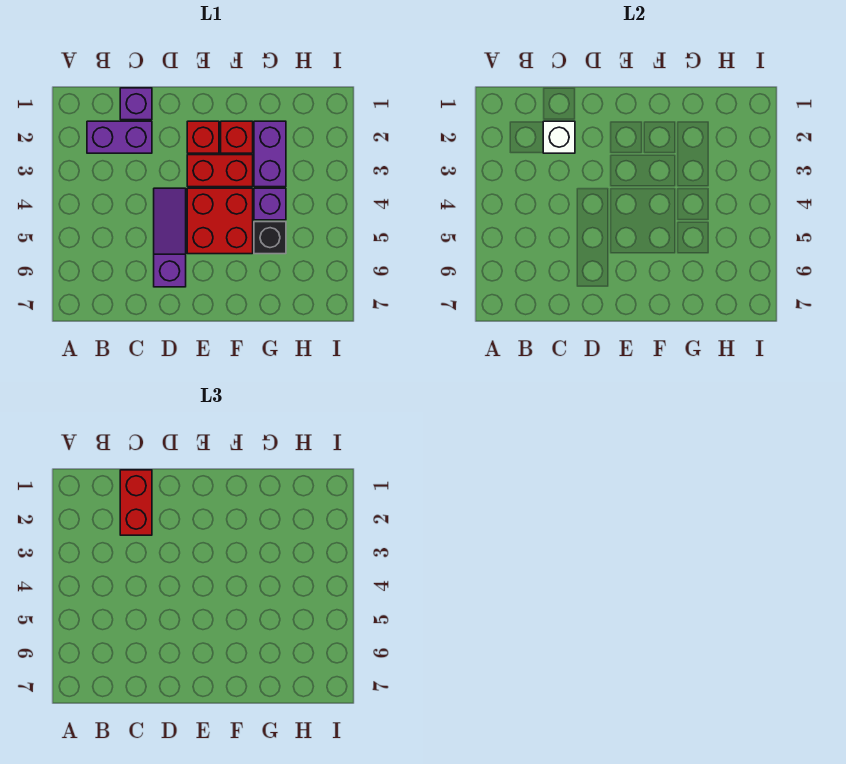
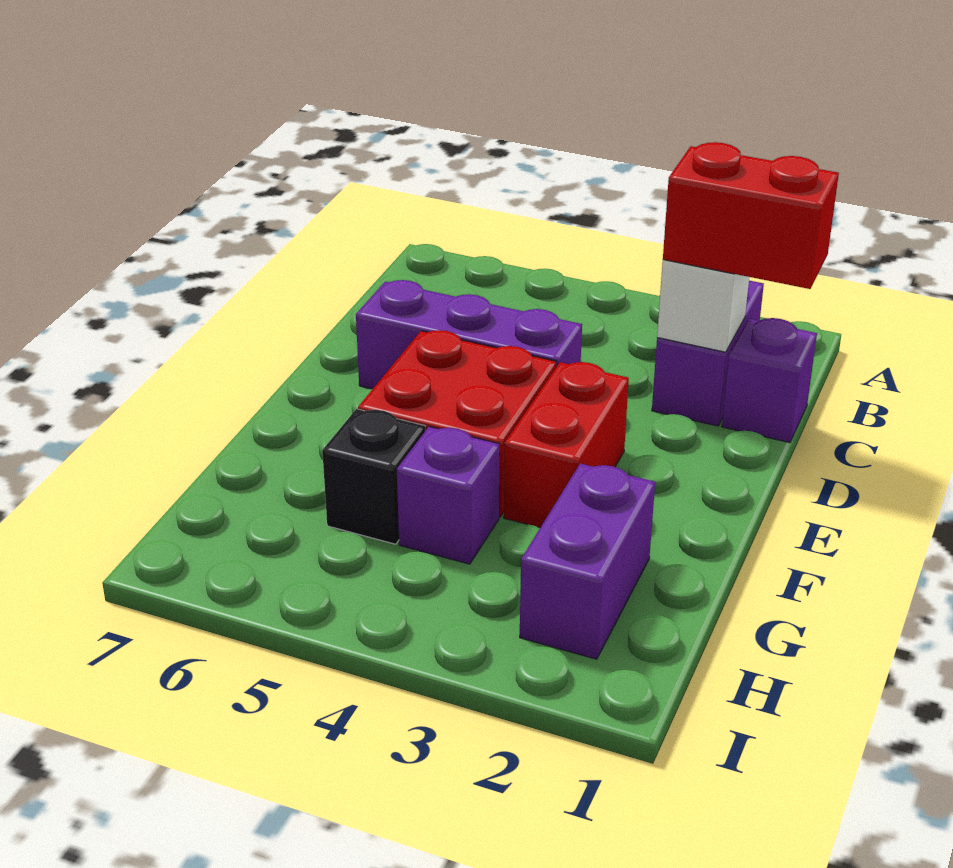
purple 1x3 slope [154,188,186,287] -> purple 1x3 brick [356,280,582,389]
red 1x1 brick [187,121,219,153] -> none
red 1x1 brick [221,121,253,153] -> none
purple 1x2 brick [254,121,286,187] -> purple 1x2 brick turned to [520,463,655,659]

